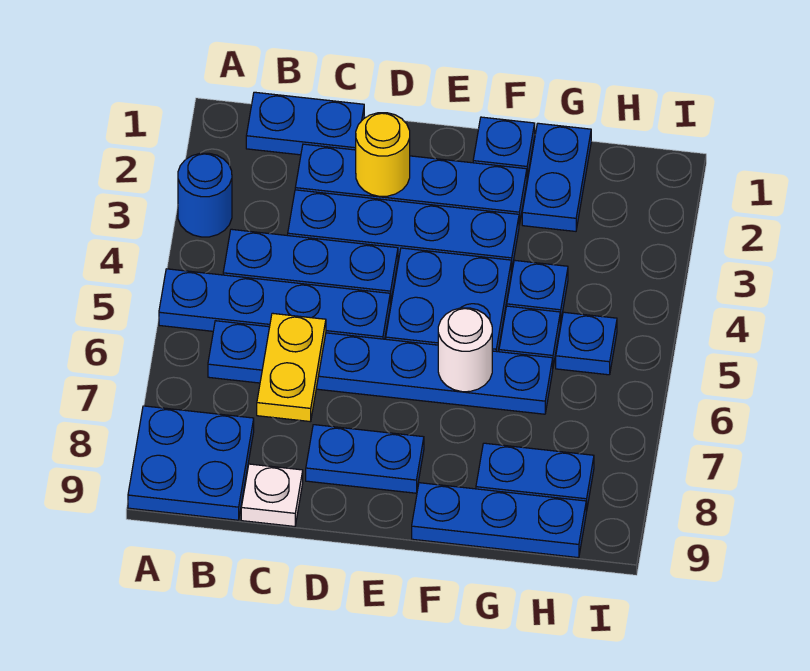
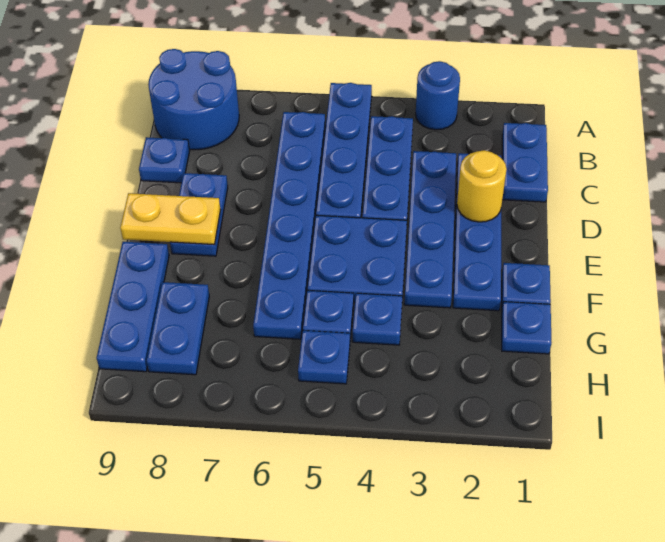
blue 2x2 plate [128,406,254,520] -> blue 2x2 round brick [148,49,239,150]
yellow 1x2 plate [257,313,326,422] -> yellow 1x2 plate moved to [120,193,221,245]
white 1x1 plate [241,464,303,526] -> blue 1x1 plate [139,137,190,183]
white 1x1 round brick [438,308,492,392] -> none
blue 1x2 plate [522,123,591,231] -> blue 1x1 plate [502,302,552,354]

